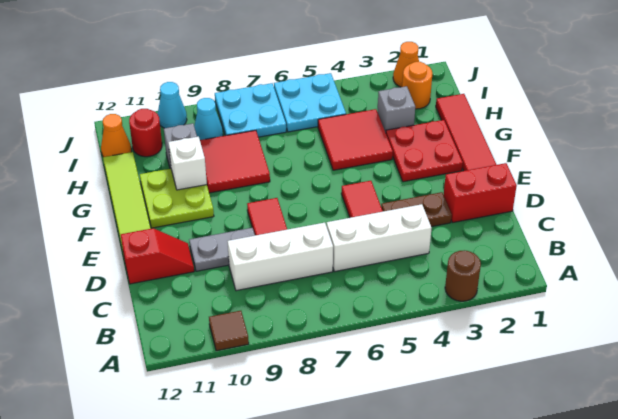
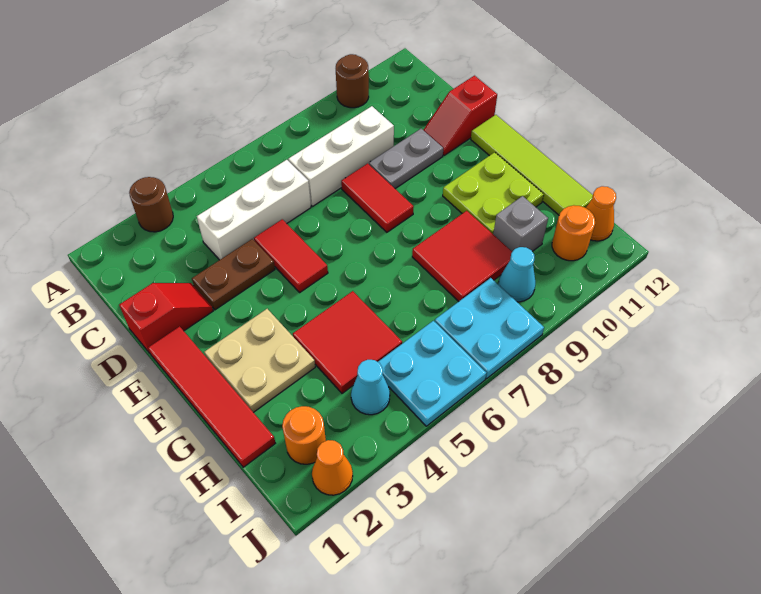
brown 1x1 tile [209,311,249,351] -> brown 1x1 round brick [336,54,369,108]
red 1x2 brick [444,163,517,223] -> red 1x2 slope [119,283,213,353]
red 2x2 plate [386,120,463,182] -> tan 2x2 plate [204,309,315,412]
white 1x1 brick [168,137,207,190] -> none
grey 1x1 brick [378,86,415,133] -> none
red 1x1 round brick [129,109,162,157] -> orange 1x1 round brick [552,205,595,261]
cyan 1x1 cone [158,82,187,128] -> cyan 1x1 cone moved to [351,360,390,415]

